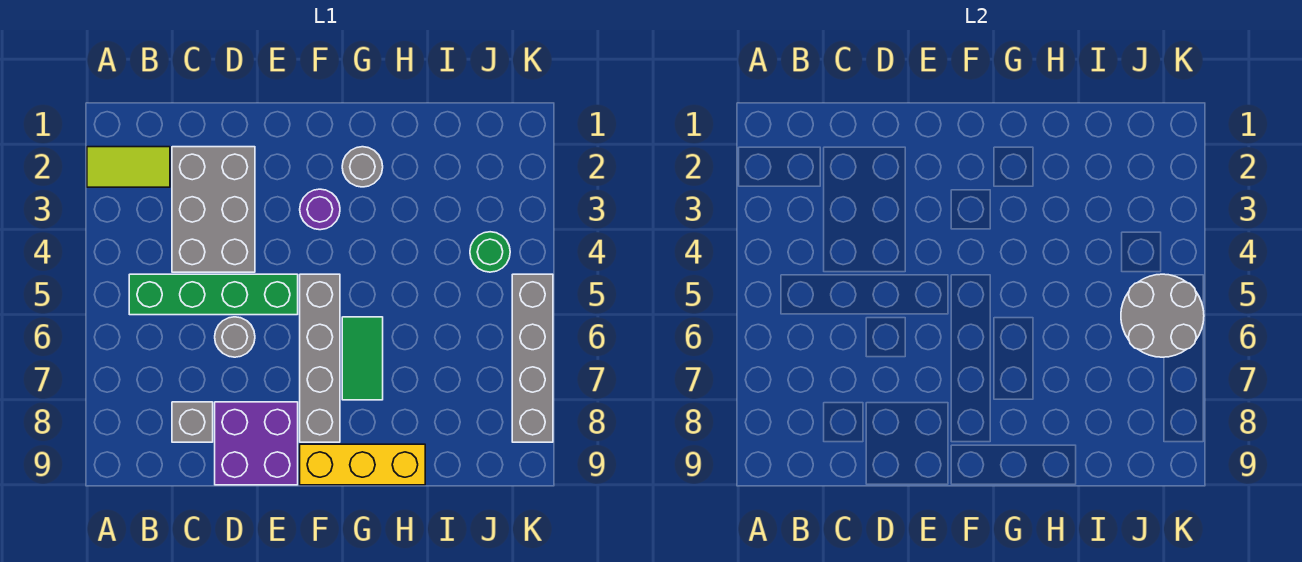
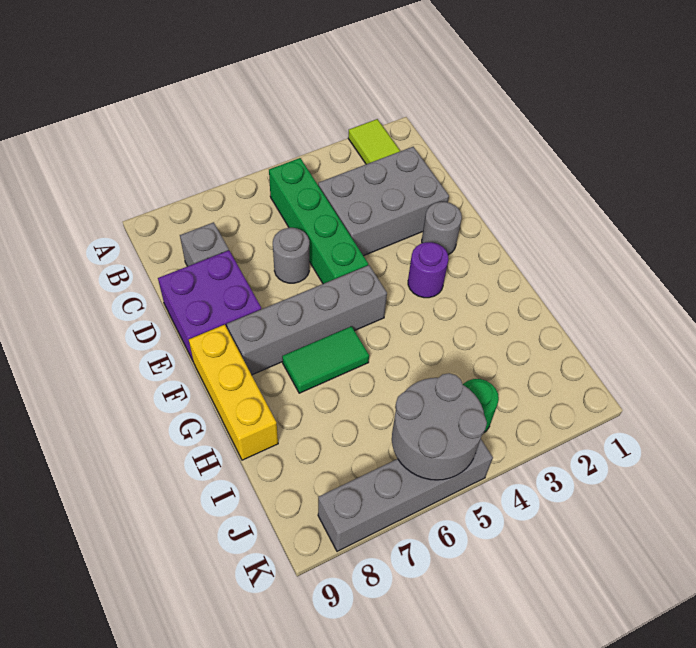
grey 1x1 round brick [342,147,383,187] -> grey 1x1 round brick moved to [422,202,462,255]

